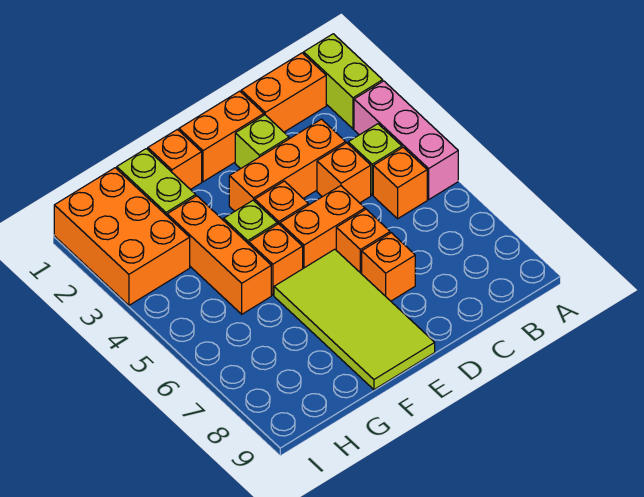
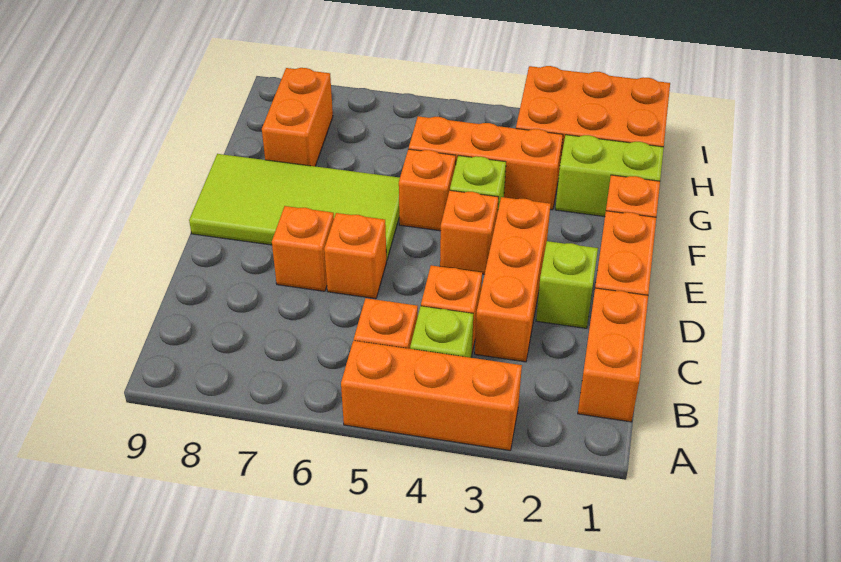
lime 1x2 brick [304,34,383,129] -> none
pink 1x3 brick [354,81,458,199] -> orange 1x3 brick [341,341,522,450]
orange 1x2 brick [280,186,365,268] -> orange 1x2 brick moved to [262,68,333,166]

